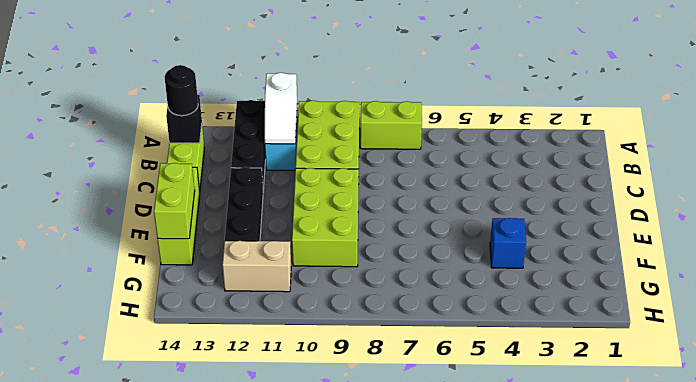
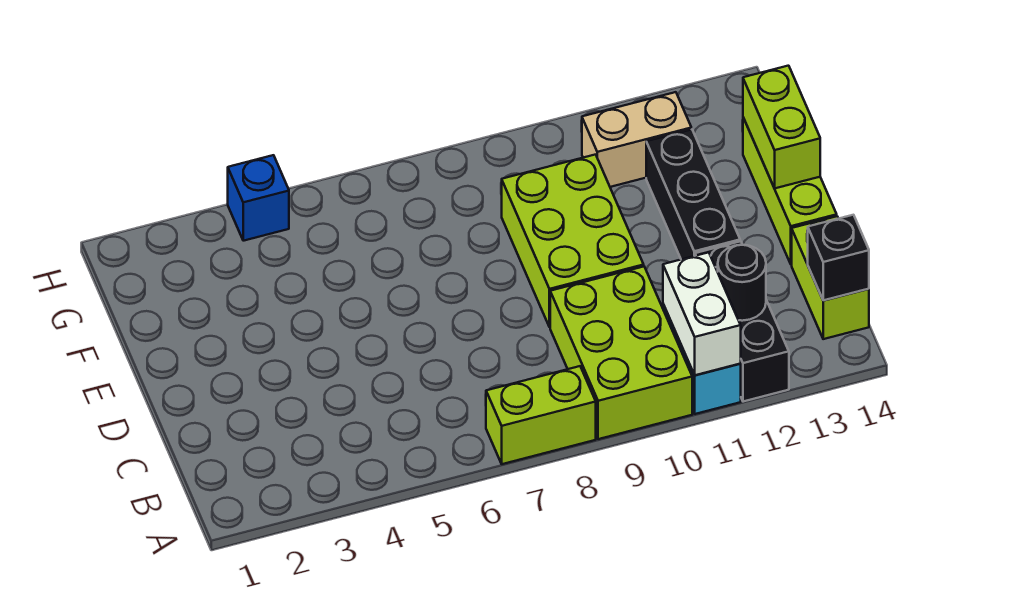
white 1x2 slope [265,73,297,144] -> white 1x2 brick [663,252,741,375]
black 1x1 round brick [165,65,198,116] -> black 1x1 round brick moved to [718,245,766,321]
blue 1x1 brick [490,218,526,268] -> blue 1x1 brick moved to [228,155,289,241]

